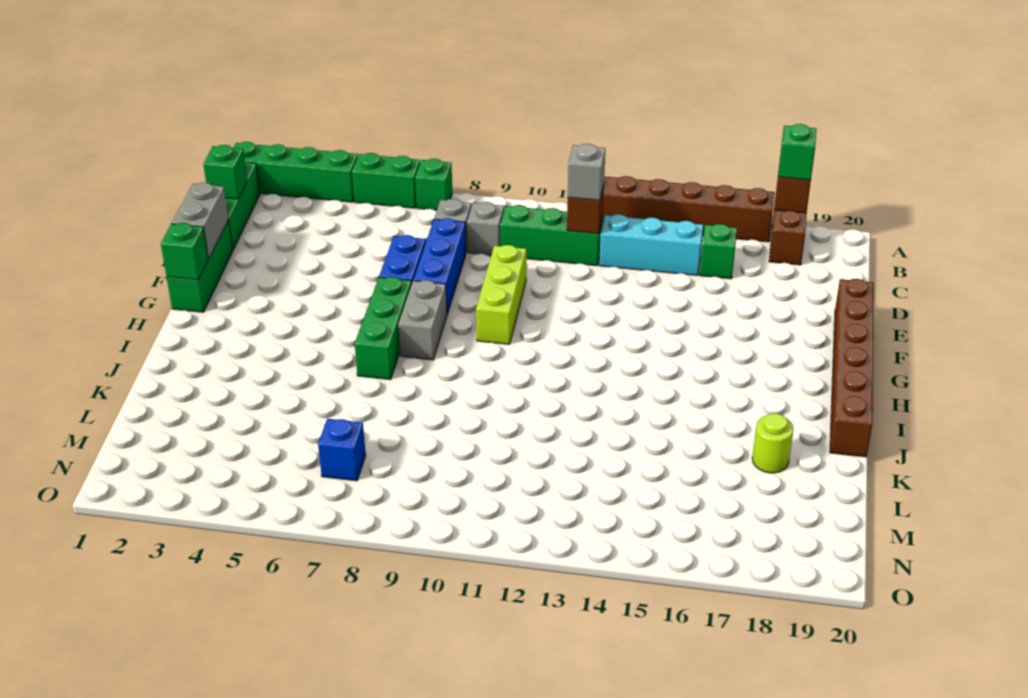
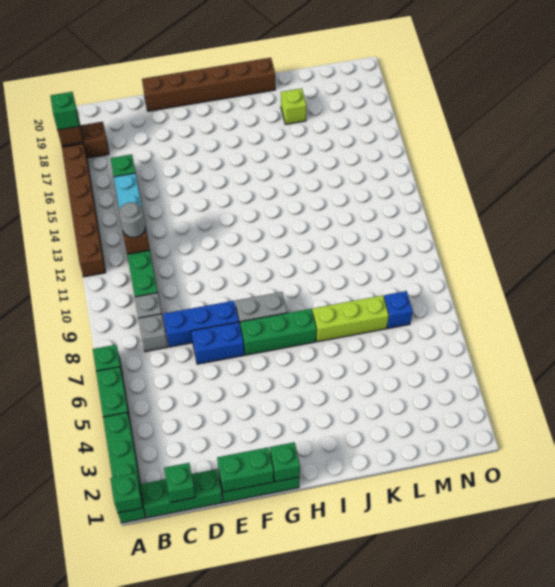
none -> green 1x1 brick [110,473,143,513]
grey 1x1 brick [568,144,605,200] -> grey 1x1 round brick [119,202,145,238]
grey 1x2 brick [172,183,228,259] -> green 1x2 brick [217,447,274,492]
lime 1x3 brick [476,245,526,344] -> lime 1x3 brick moved to [312,295,389,342]
lime 1x1 round brick [752,413,793,473] -> lime 1x1 brick [281,88,306,124]

